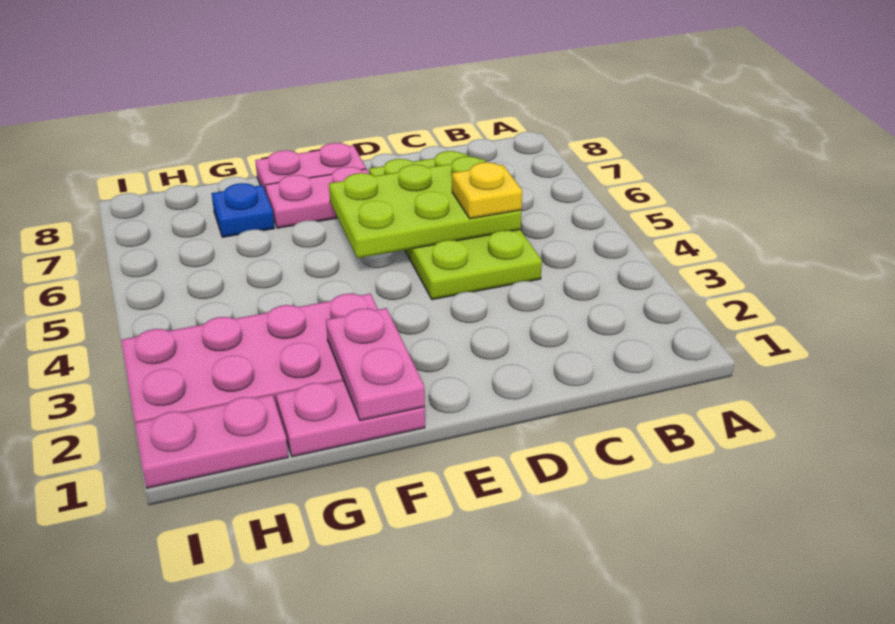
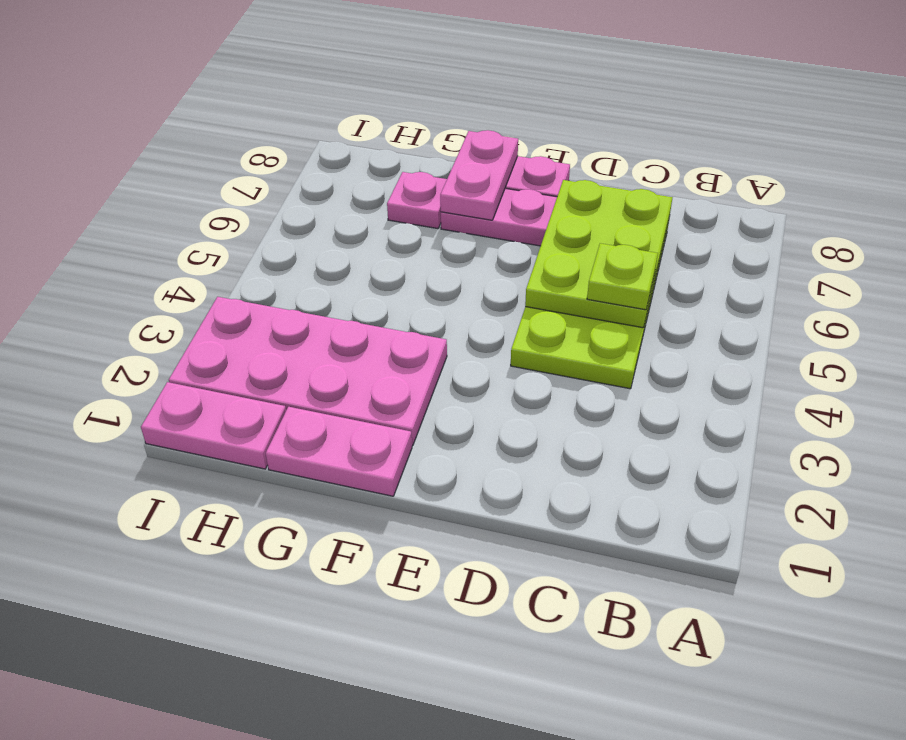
lime 2x3 plate [329,156,521,258] -> lime 2x3 plate turned to [525,180,673,328]
yellow 1x1 plate [452,162,522,219] -> lime 1x1 plate [587,243,658,310]
pink 1x2 plate [326,308,425,421] -> pink 1x2 plate moved to [440,130,518,220]
blue 1x1 plate [211,183,274,237] -> pink 1x1 plate [387,172,447,229]

